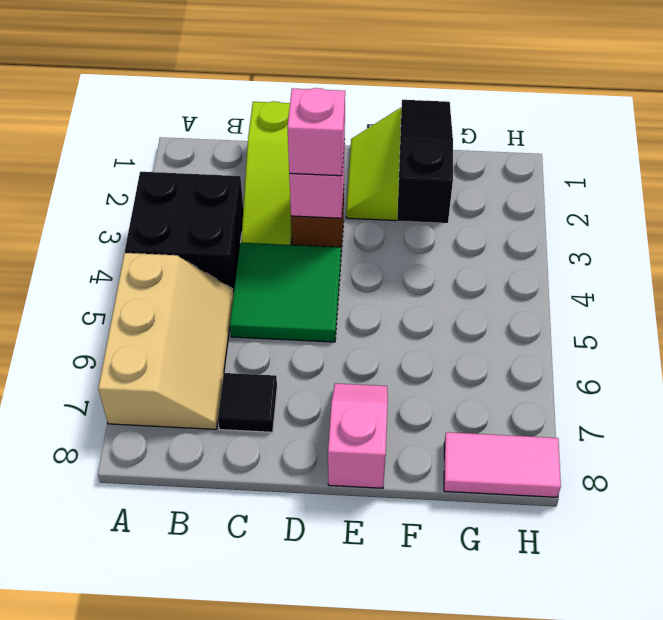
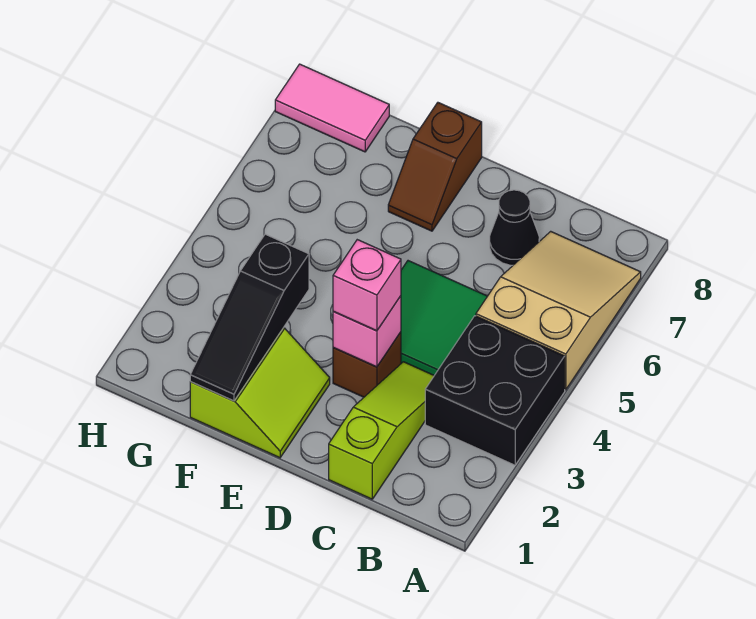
tan 2x3 slope [98,253,234,429] -> tan 2x3 slope turned to [476,231,641,390]
black 1x1 tile [218,373,277,432] -> black 1x1 cone [490,190,539,265]
pink 1x2 slope [328,383,388,488] -> brown 1x2 slope [388,103,482,231]

